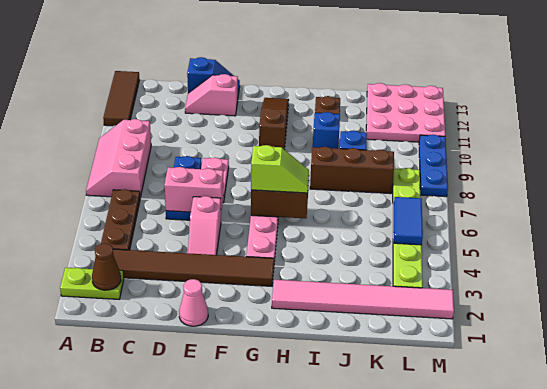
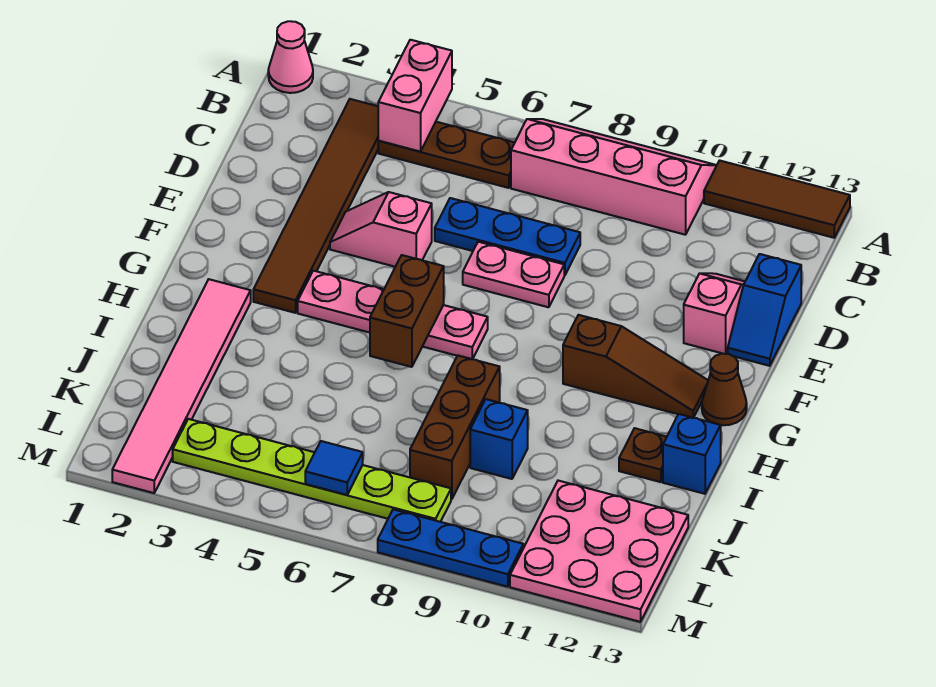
lime 1x2 plate [60,268,124,299] -> none
pink 2x3 slope [86,119,151,198] -> pink 2x4 slope [511,119,717,235]
brown 1x1 cone [92,243,121,290] -> brown 1x1 cone moved to [702,354,747,425]
pink 1x2 brick [164,167,224,212] -> pink 1x2 brick moved to [378,40,452,152]
pink 1x1 cone [179,279,208,326] -> pink 1x1 cone moved to [268,21,313,93]
lime 1x2 slope [251,145,309,193] -> none
blue 1x1 brick [313,112,340,149] -> blue 1x1 brick moved to [663,414,721,494]
blue 1x2 tile [394,197,423,245] -> blue 1x1 tile [305,441,363,495]

